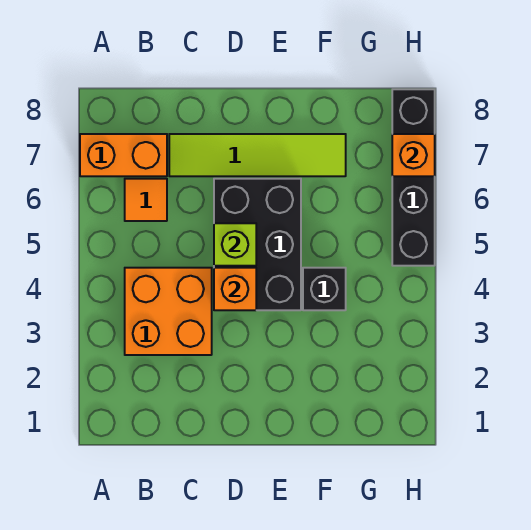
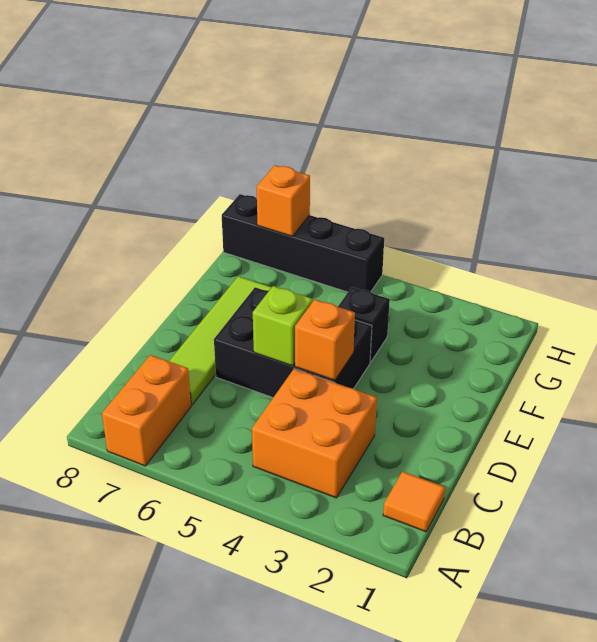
orange 1x1 tile [125,179,167,221] -> orange 1x1 tile moved to [383,472,445,532]

